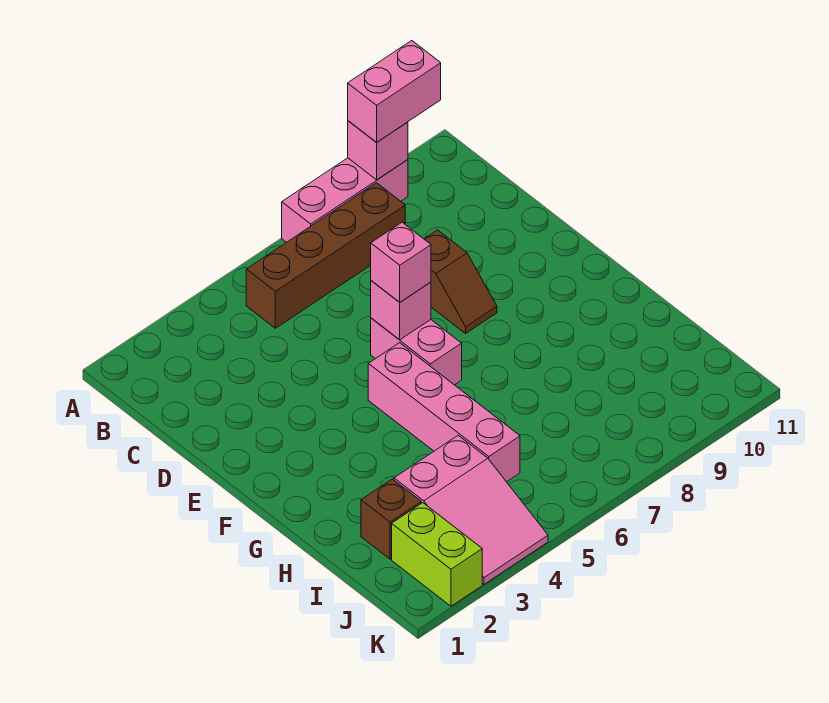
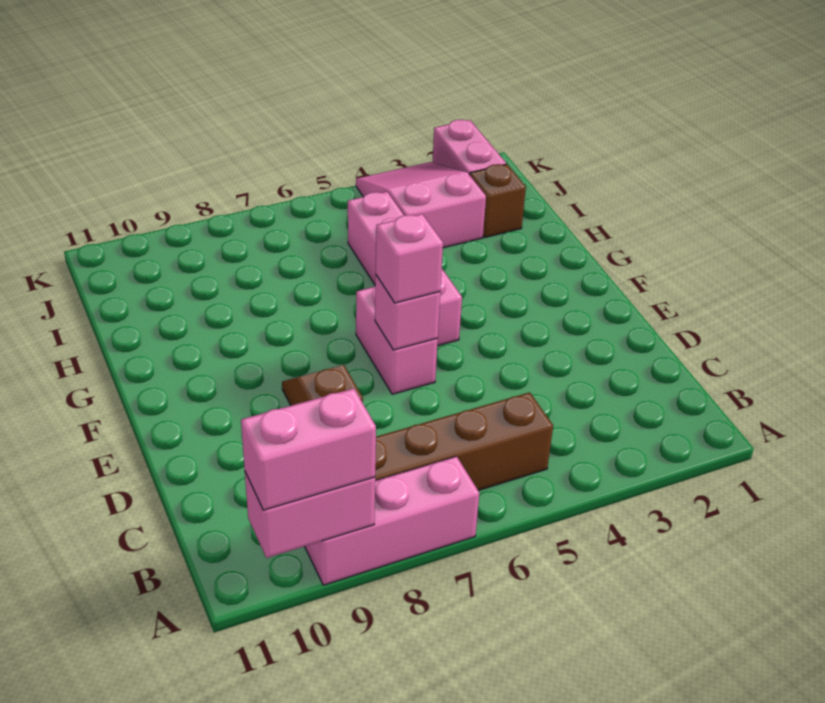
pink 1x1 brick [348,121,408,180] -> pink 1x2 brick [245,472,375,558]
lime 1x2 brick [392,503,482,606] -> pink 1x2 brick [432,120,506,175]

